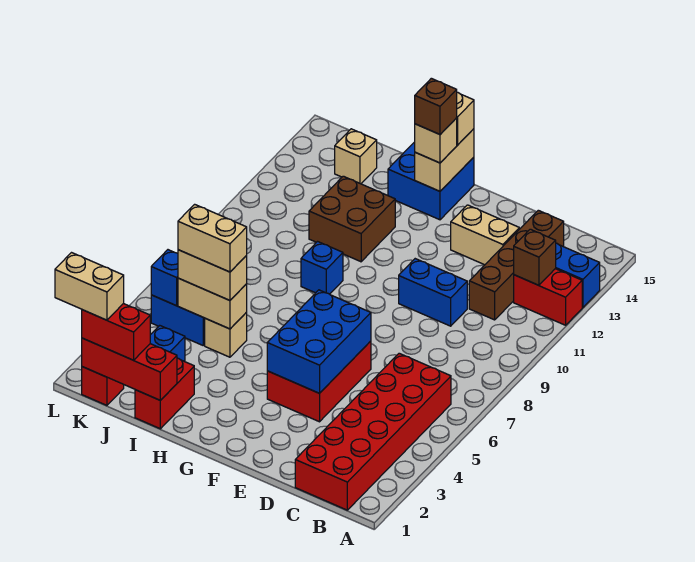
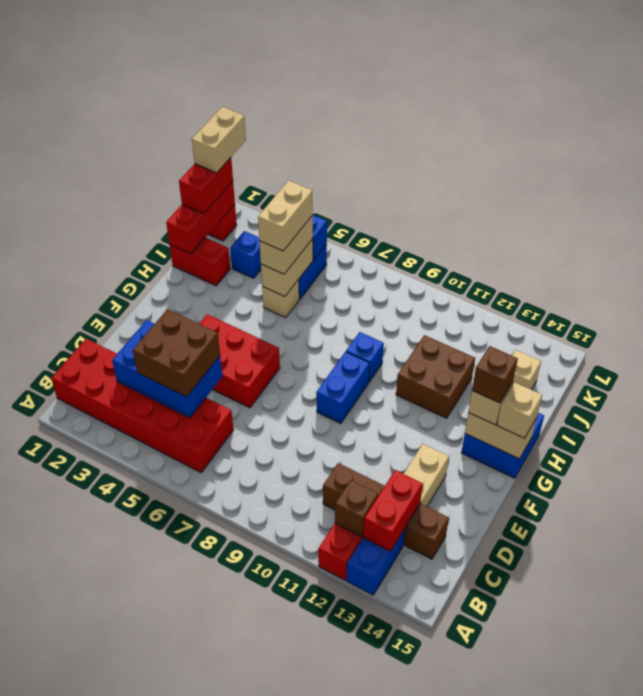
none -> red 1x2 brick [363,470,423,552]
none -> brown 2x2 brick [133,309,220,397]
blue 1x2 brick [399,259,467,326] -> blue 1x2 brick moved to [316,352,370,424]
blue 2x3 brick [267,290,371,393] -> blue 2x3 brick moved to [112,320,223,418]

